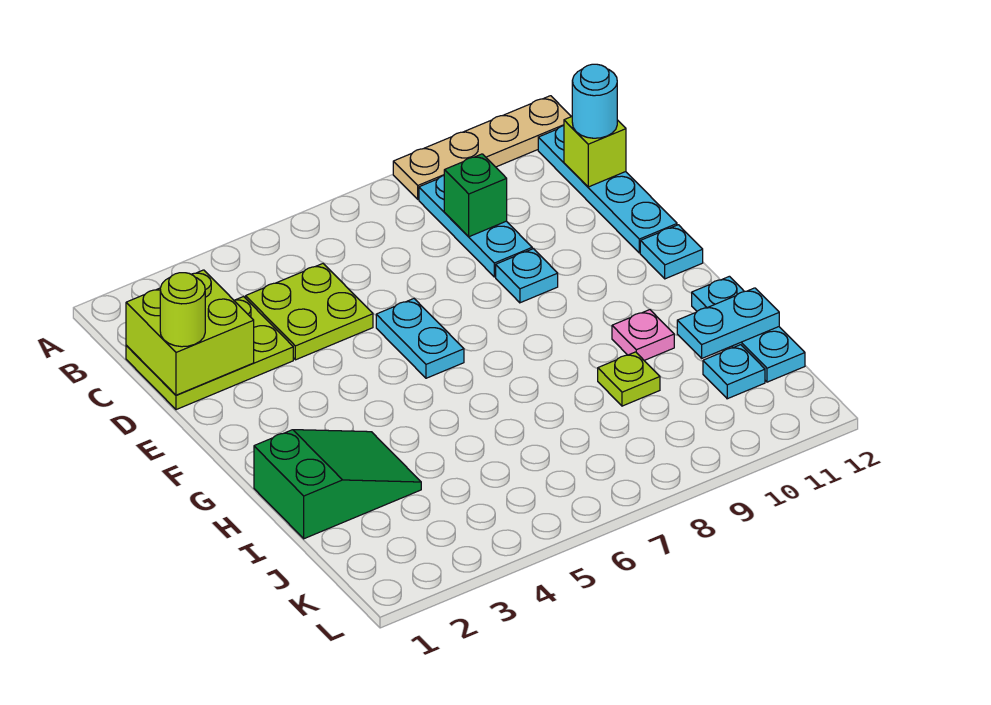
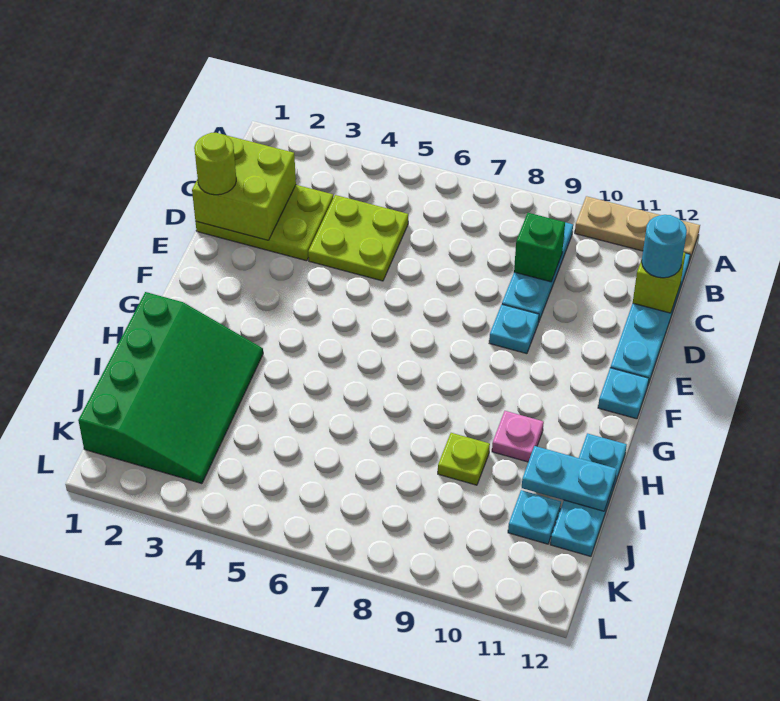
tan 1x4 plate [393,96,571,199] -> tan 1x3 plate [575,196,700,262]
cyan 1x2 plate [376,299,464,378] -> none
green 2x3 slope [254,430,421,539] -> green 3x4 slope [78,292,263,484]

